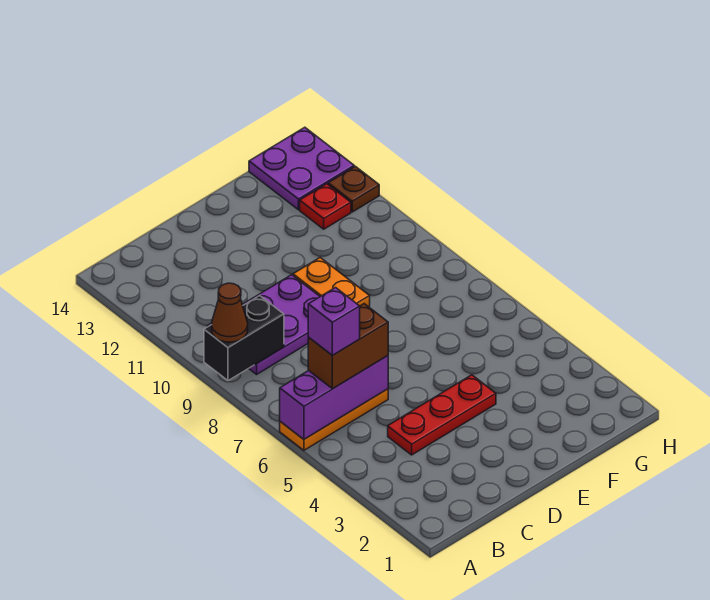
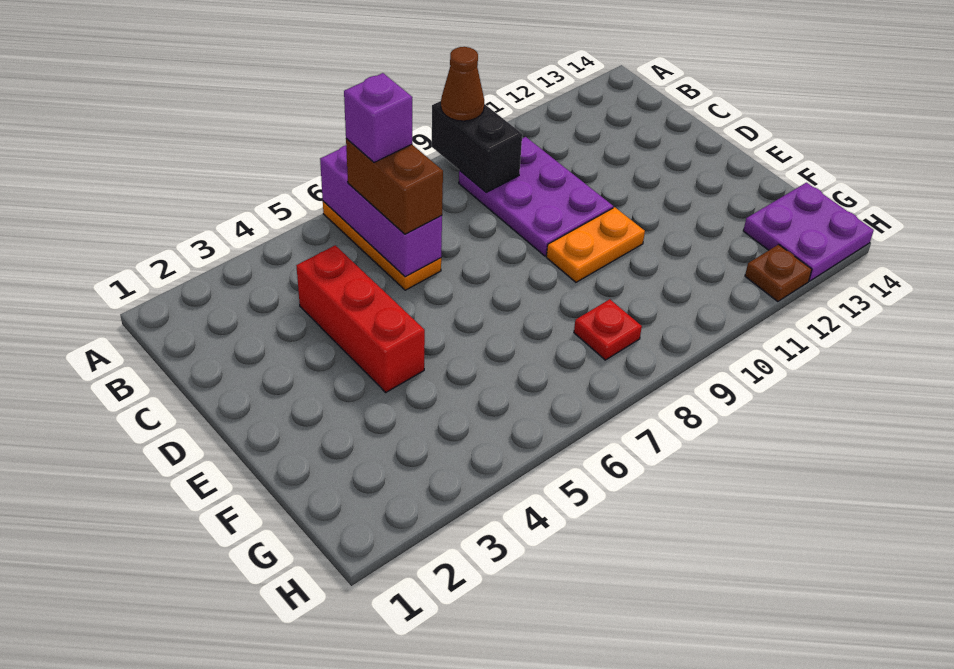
red 1x3 plate [388,375,496,455] -> red 1x3 brick [296,245,425,392]
red 1x1 plate [300,184,351,229] -> red 1x1 plate moved to [574,299,642,360]

